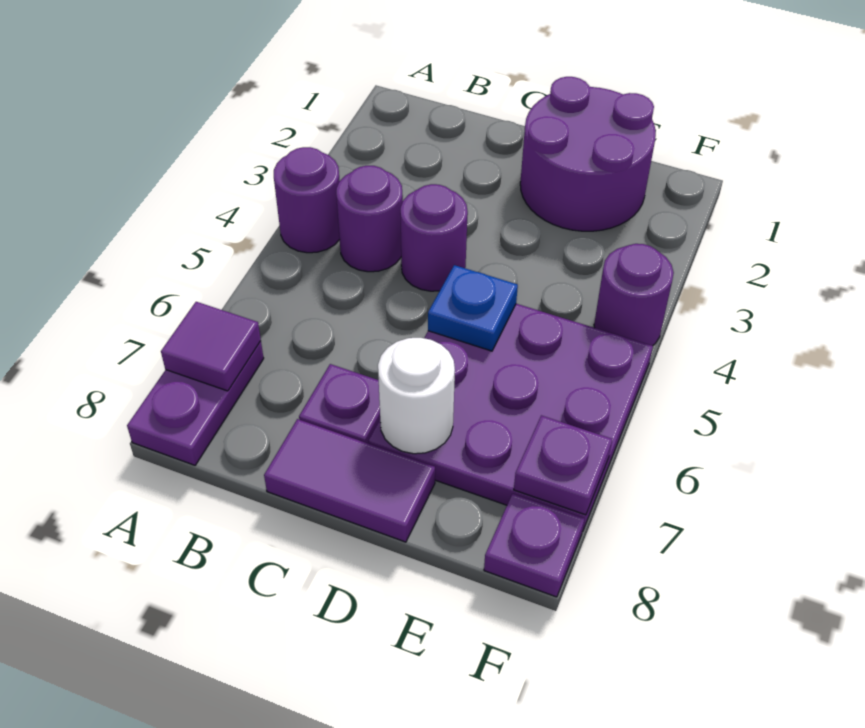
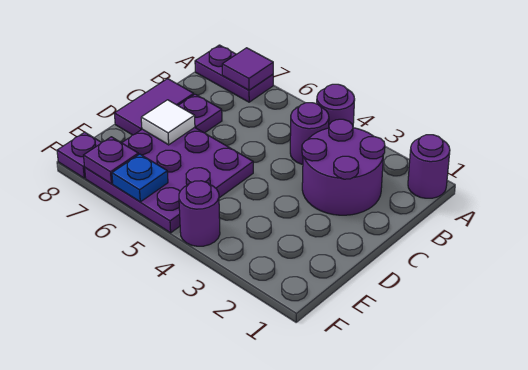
purple 1x1 round brick [400,184,468,291] -> purple 1x1 round brick moved to [408,135,450,198]
purple 2x2 round brick [520,77,656,231] -> purple 2x2 round brick moved to [302,119,385,215]
blue 1x1 plate [428,265,518,351] -> blue 1x1 plate moved to [112,154,168,202]
white 1x1 round brick [378,338,455,454] -> white 1x1 tile [141,100,195,145]

